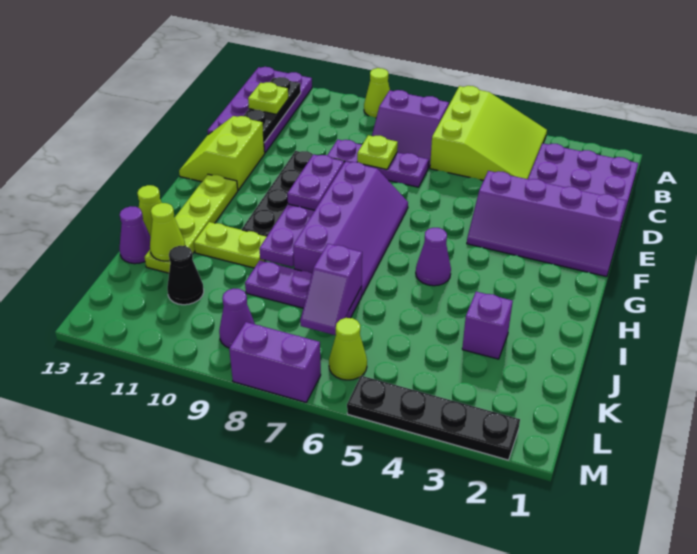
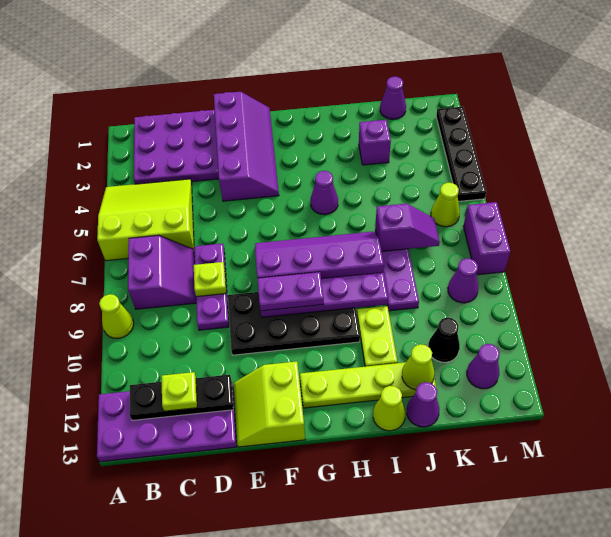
lime 2x2 slope [179,116,265,190] -> lime 2x2 slope turned to [234,361,305,447]
none -> purple 1x1 cone [380,77,406,119]
none -> purple 1x1 cone [467,344,500,389]

